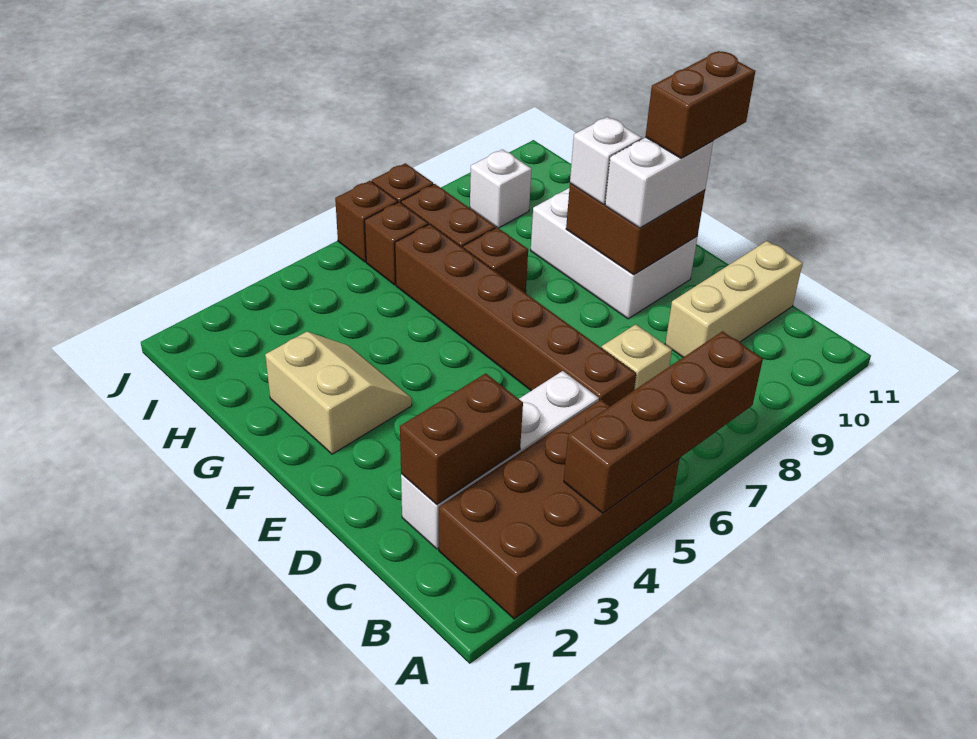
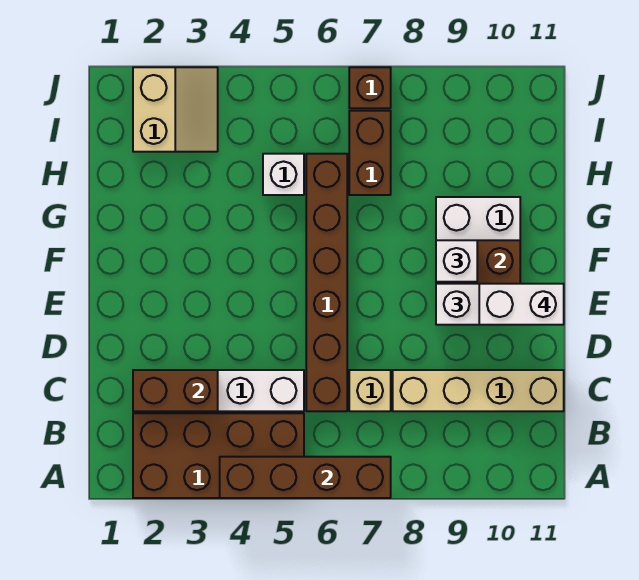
tan 1x3 brick [665,241,803,357] -> tan 1x4 brick [393,370,564,411]
brown 1x2 brick [645,51,755,158] -> white 1x2 brick [479,284,564,325]
tan 2x2 slope [265,332,412,454] -> tan 2x2 slope moved to [133,67,218,152]
brown 1x1 brick [463,228,528,293] -> none
brown 1x1 brick [365,202,428,285] -> none
white 1x1 brick [470,149,532,228] -> white 1x1 brick moved to [263,154,304,195]
brown 1x1 brick [335,181,398,262] -> none

